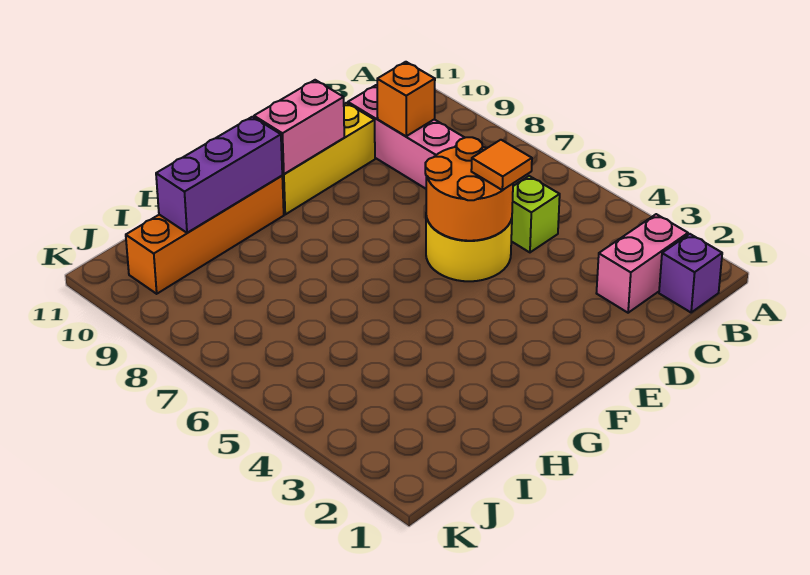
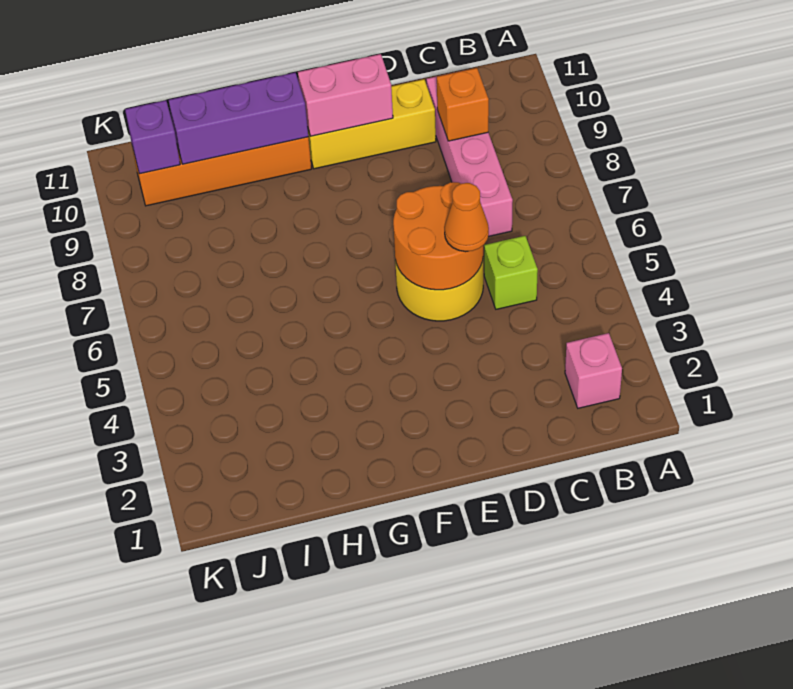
purple 1x1 brick [659,234,722,312] -> purple 1x1 brick moved to [125,100,180,174]
pink 1x2 brick [597,214,688,313] -> pink 1x1 brick [565,333,622,408]
orange 1x1 tile [471,140,532,190] -> orange 1x1 cone [445,183,489,252]

